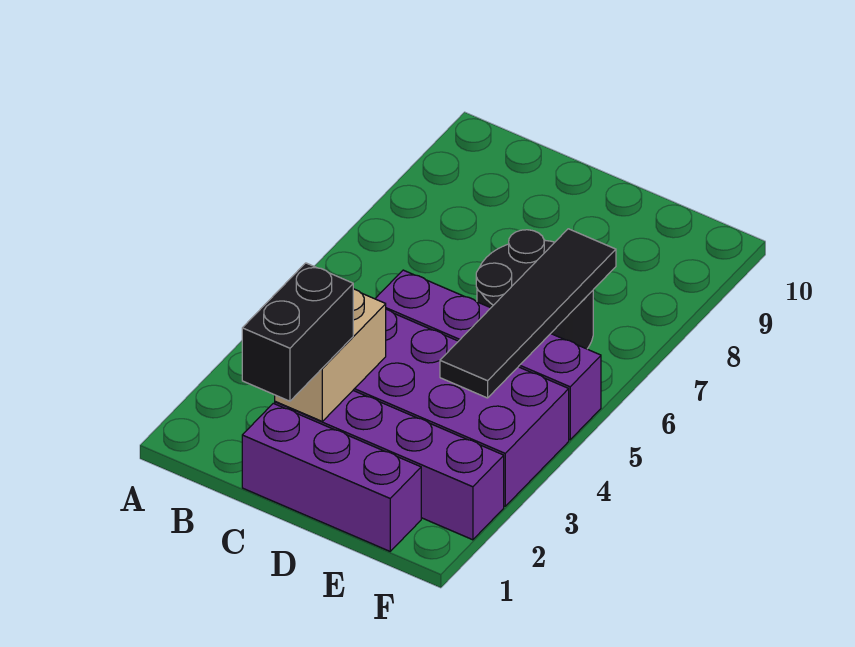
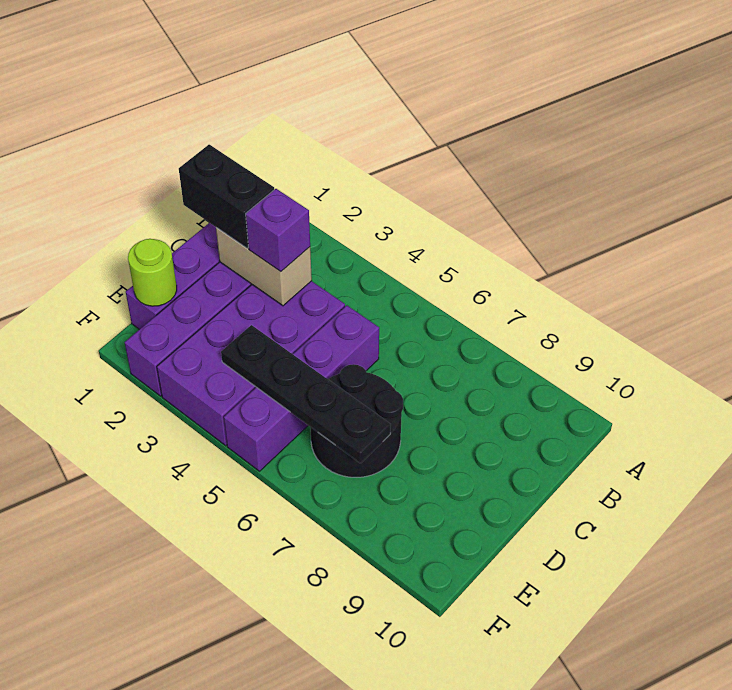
none -> purple 1x1 brick [246,189,310,272]
none -> lime 1x1 round brick [128,239,177,306]
black 1x4 tile [440,229,616,398] -> black 1x4 plate [221,325,391,463]

